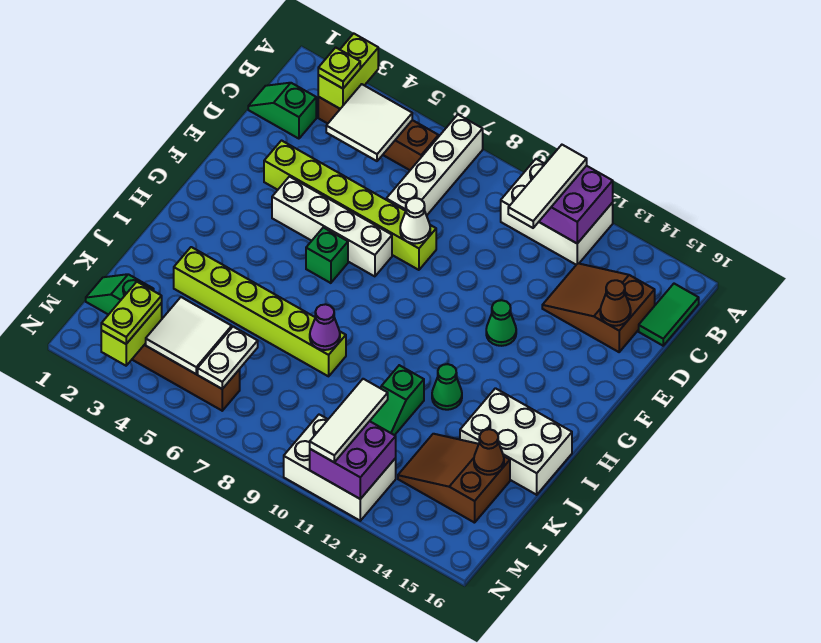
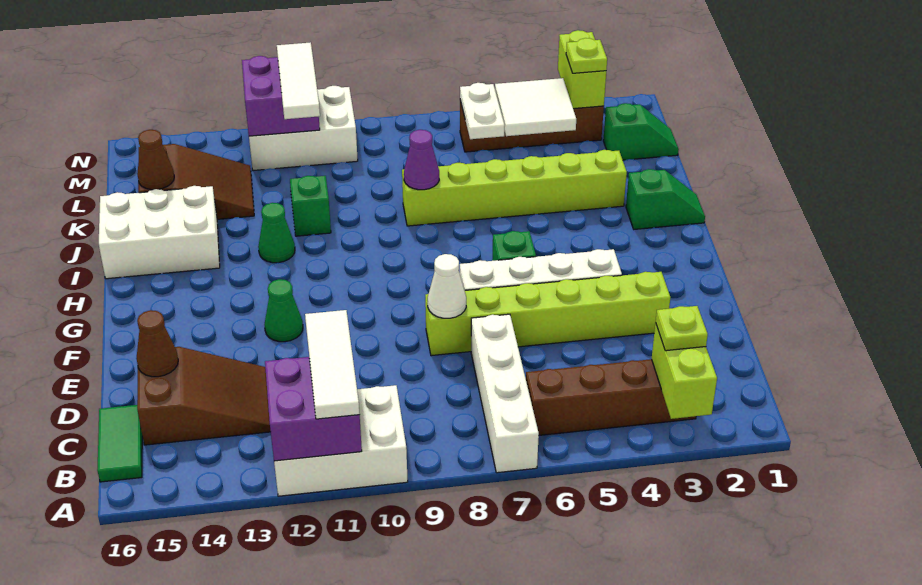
white 2x2 tile [326,84,412,161] -> none
green 1x2 slope [248,83,316,139] -> green 1x2 slope moved to [626,169,705,229]
lime 1x2 plate [101,282,162,344] -> lime 1x1 plate [566,38,607,73]

